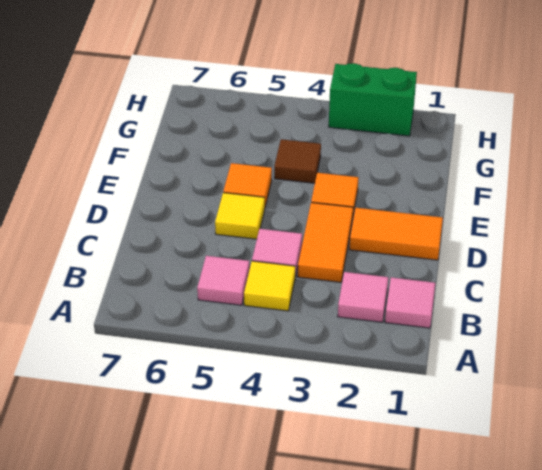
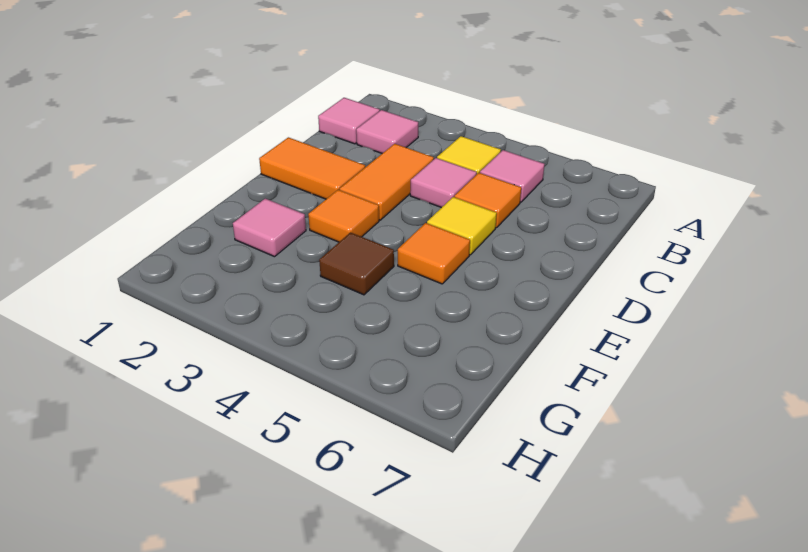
none -> orange 1x1 tile [454,173,521,228]
none -> pink 1x1 tile [233,199,306,257]
green 1x2 brick [329,63,417,136] -> none

